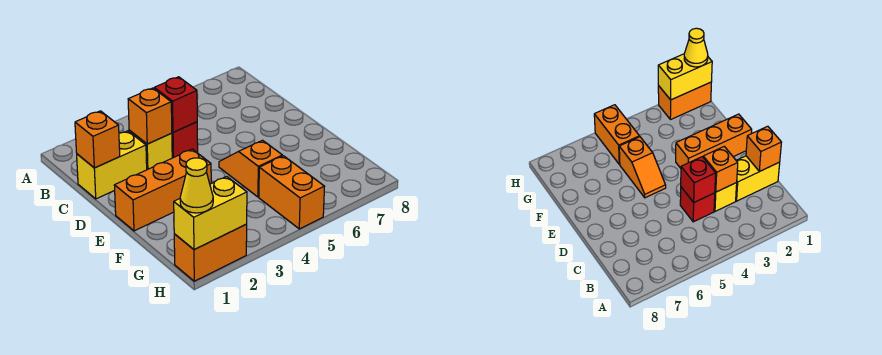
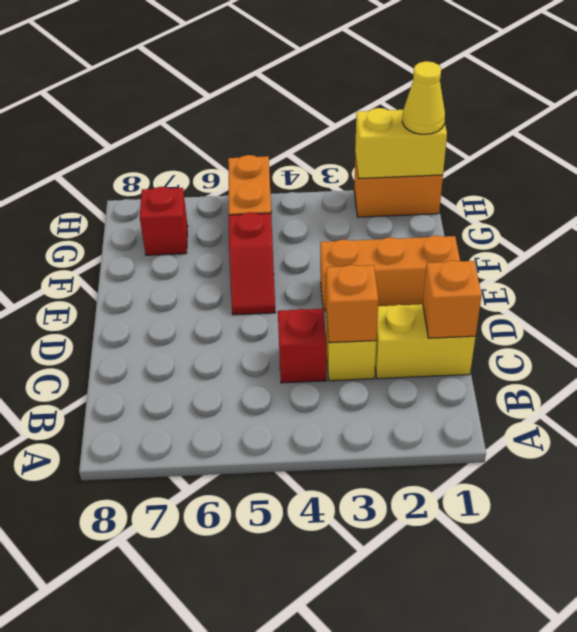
red 1x1 brick [154,77,197,132] -> red 1x1 brick moved to [140,187,188,255]
orange 1x2 slope [219,140,282,197] -> red 1x2 slope [229,212,275,315]

